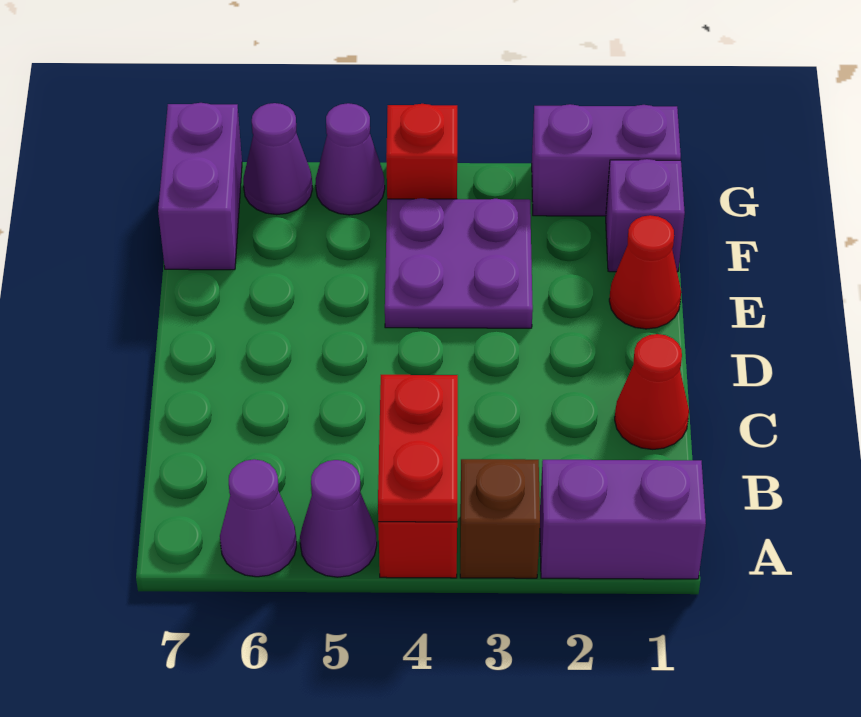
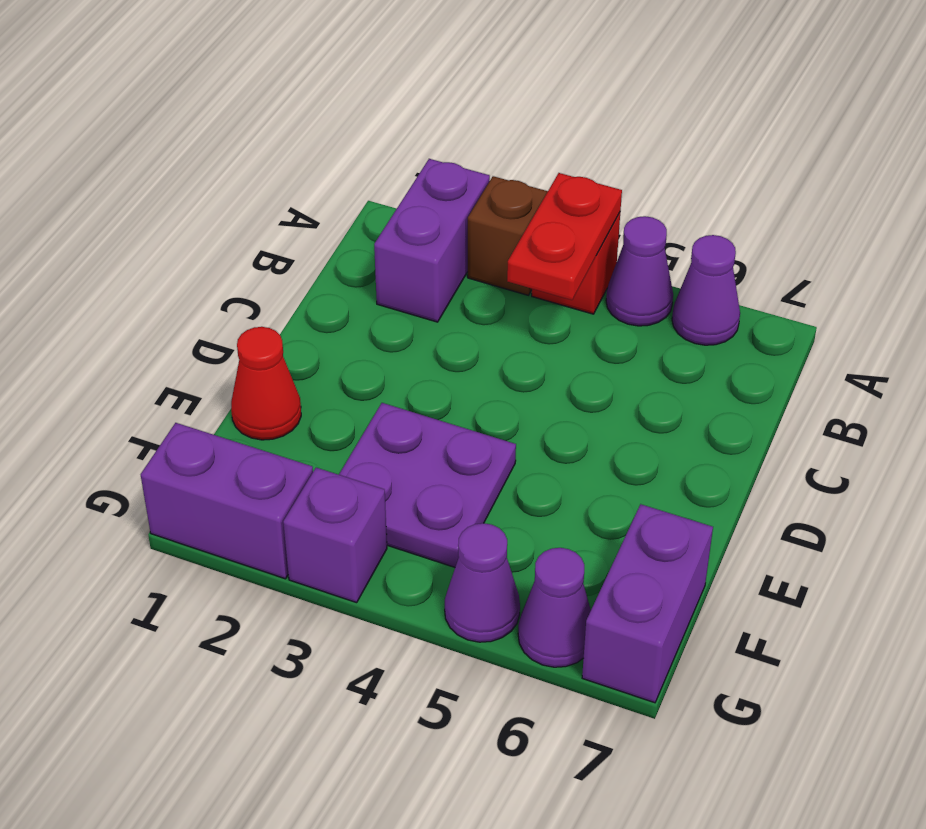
purple 1x2 brick [540,460,706,579] -> purple 1x2 brick turned to [374,159,490,322]
red 1x1 cone [615,334,689,449] -> none
purple 1x1 brick [606,159,685,272] -> purple 1x1 brick moved to [283,468,387,603]
red 1x1 brick [386,104,457,199] -> none

